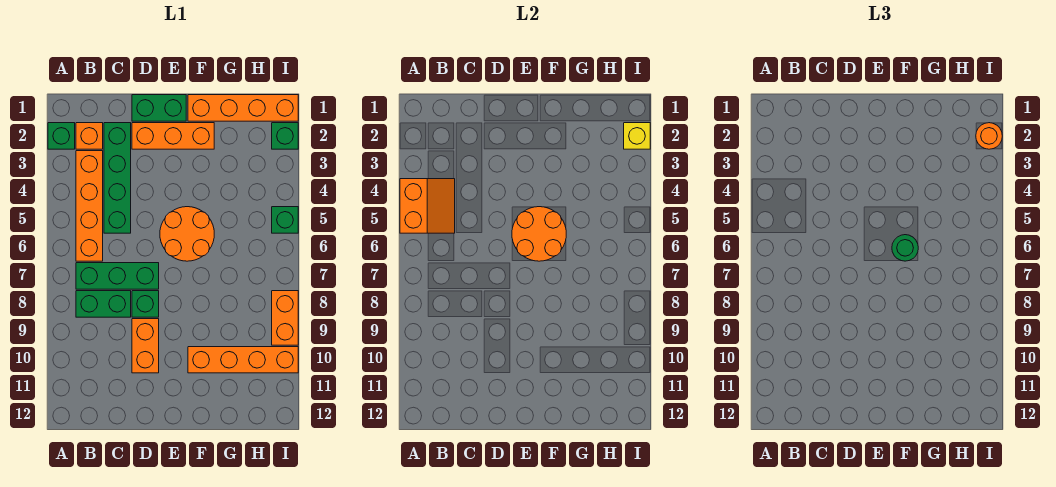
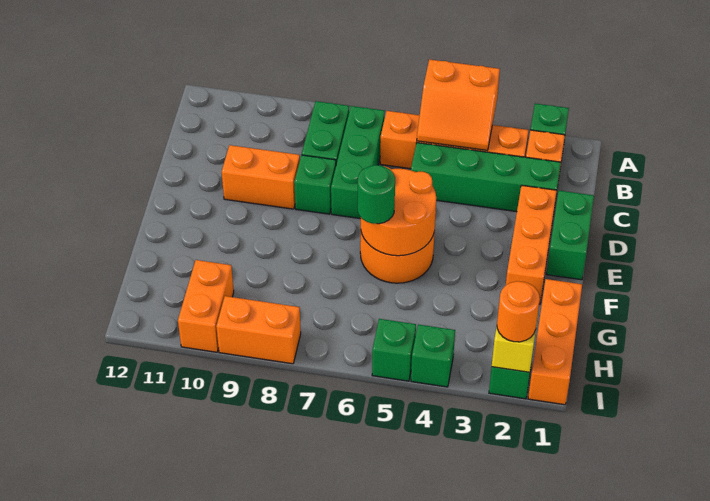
orange 1x4 brick [188,95,298,121] -> orange 1x3 brick [528,279,582,405]
orange 1x4 brick [188,347,298,373] -> orange 1x2 brick [178,260,234,352]
none -> green 1x1 brick [411,325,455,387]

